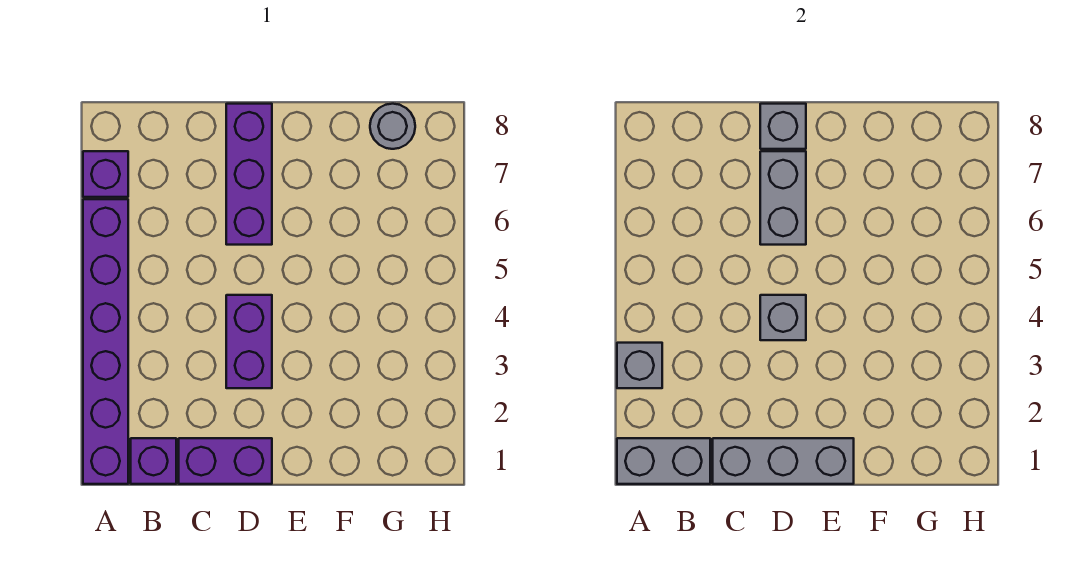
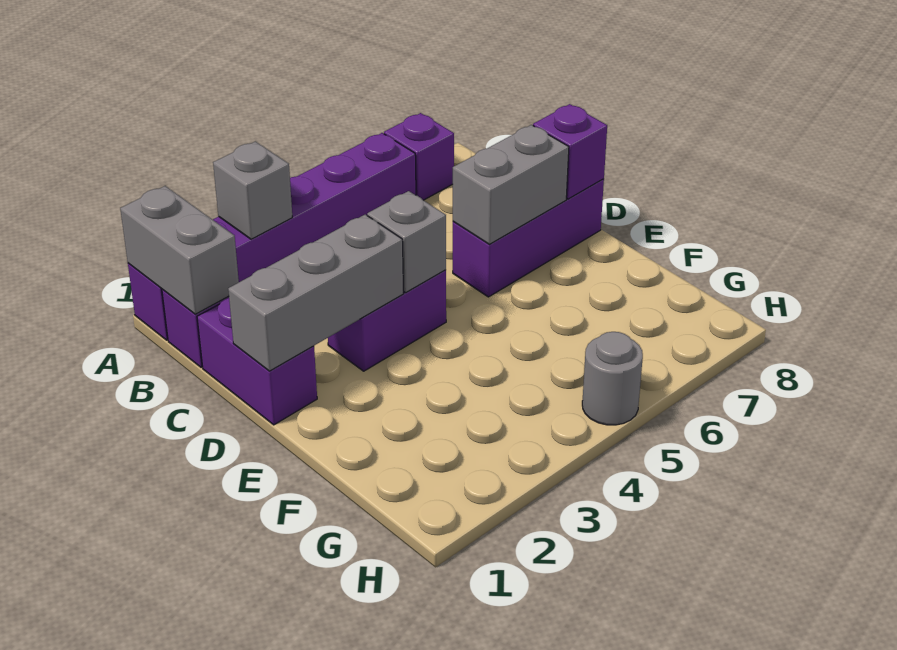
grey 1x3 brick [713,438,854,484] -> grey 1x3 brick turned to [228,215,404,371]
grey 1x1 brick [760,104,806,149] -> purple 1x1 brick [533,104,607,199]
grey 1x1 round brick [370,104,415,149] -> grey 1x1 round brick moved to [582,332,643,425]

